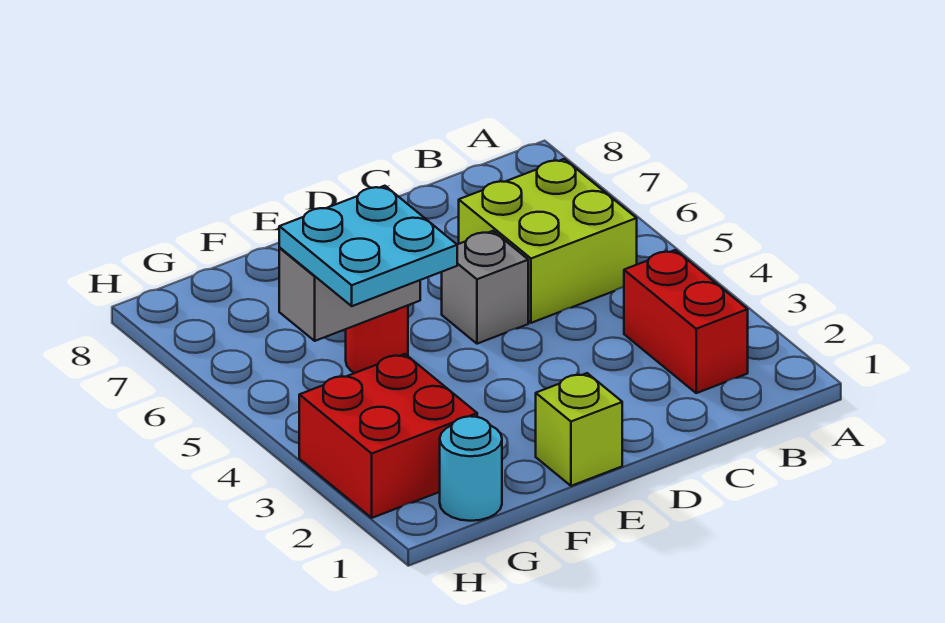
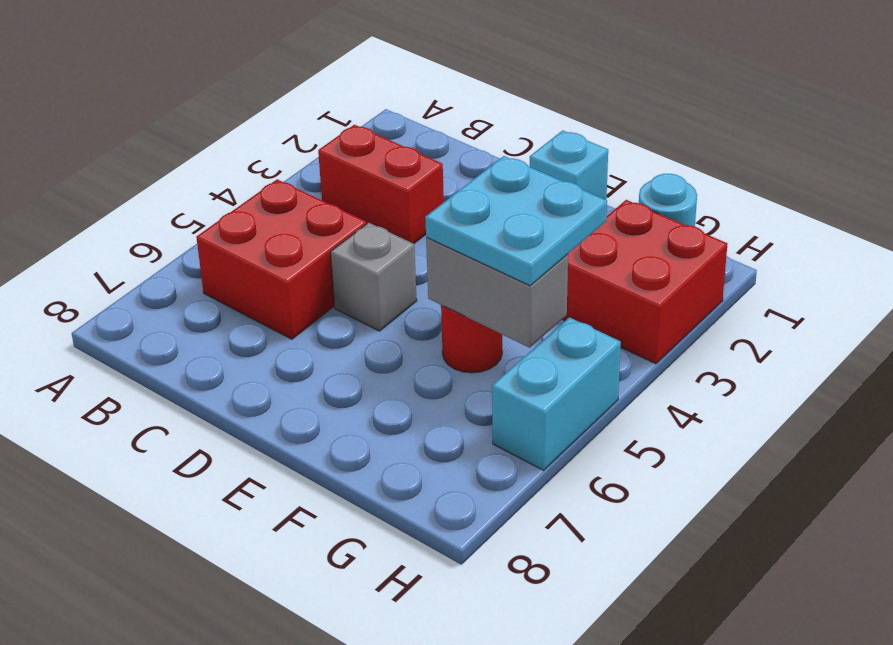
red 1x2 brick [624,250,748,393] -> red 1x2 brick turned to [318,125,444,244]
lime 2x2 brick [459,159,637,323] -> red 2x2 brick [196,179,367,339]
lime 1x1 brick [536,373,622,486] -> cyan 1x1 brick [530,130,608,200]
none -> cyan 1x2 brick [492,317,621,470]

